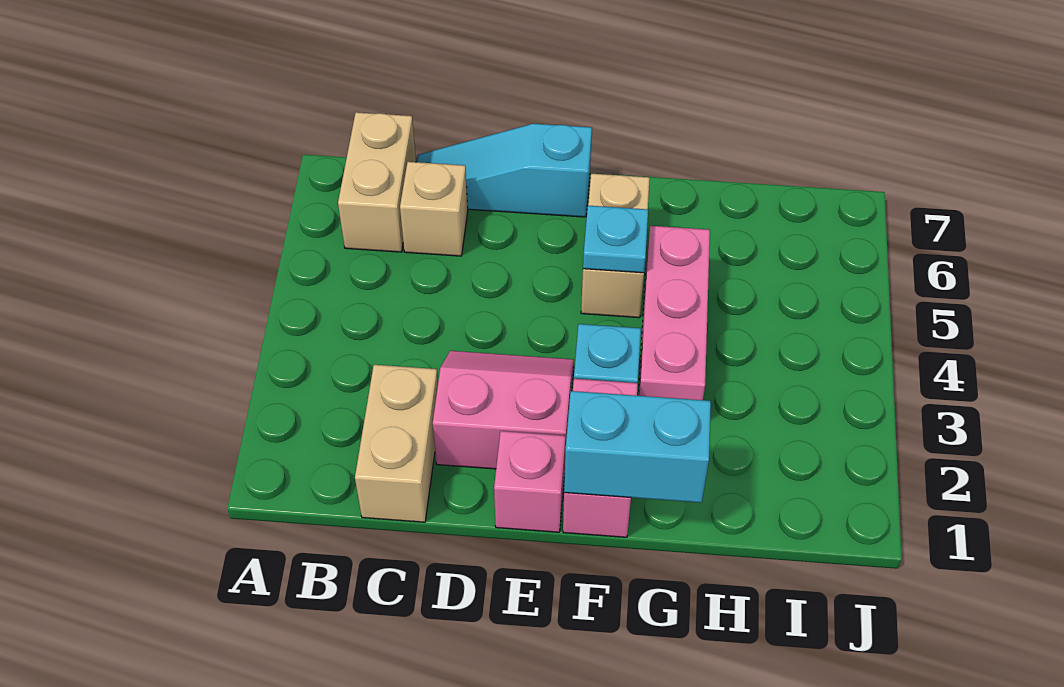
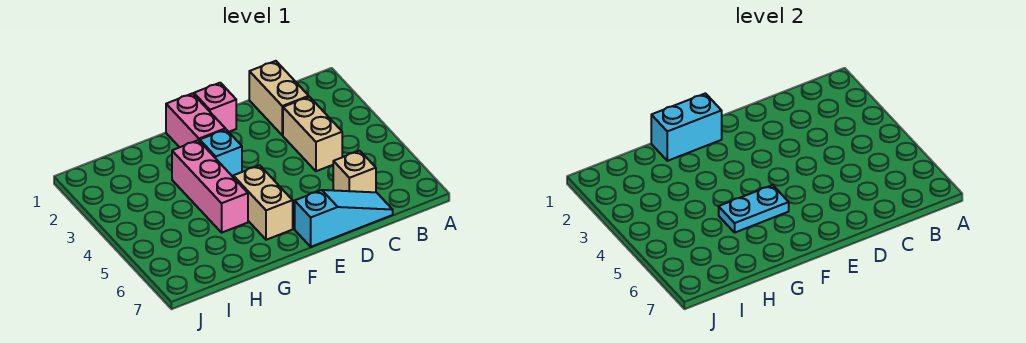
tan 1x2 brick [338,112,416,252] -> tan 1x2 brick moved to [283,97,342,171]
pink 2x2 slope [433,351,574,474] -> none
cyan 1x1 plate [583,206,648,273] -> cyan 1x2 plate [719,185,789,232]

